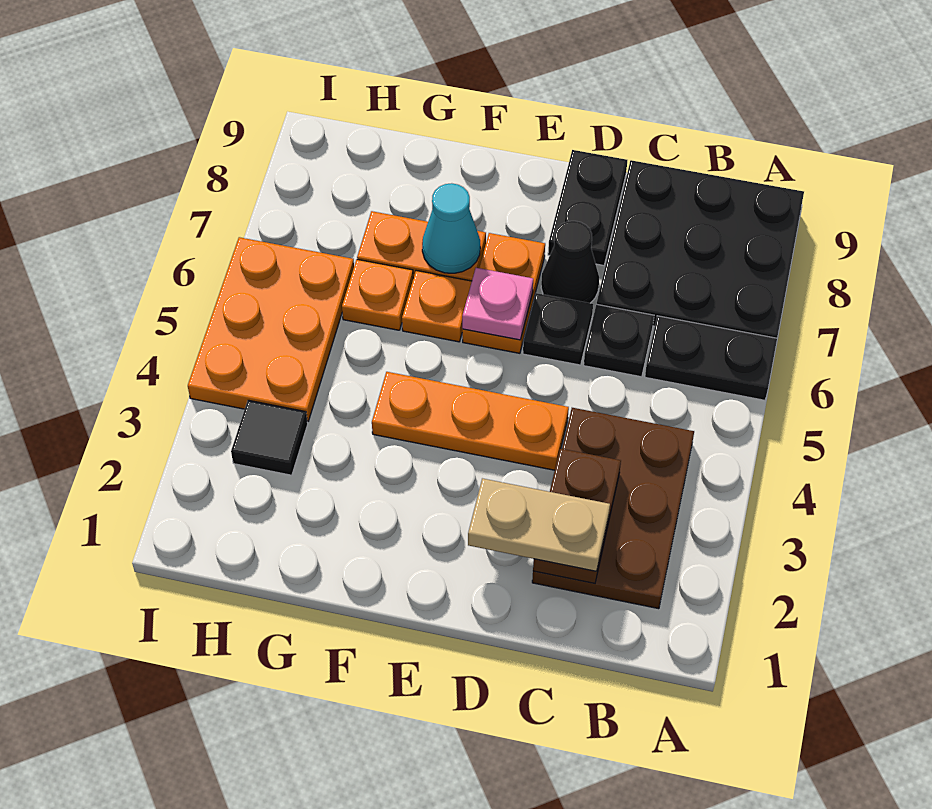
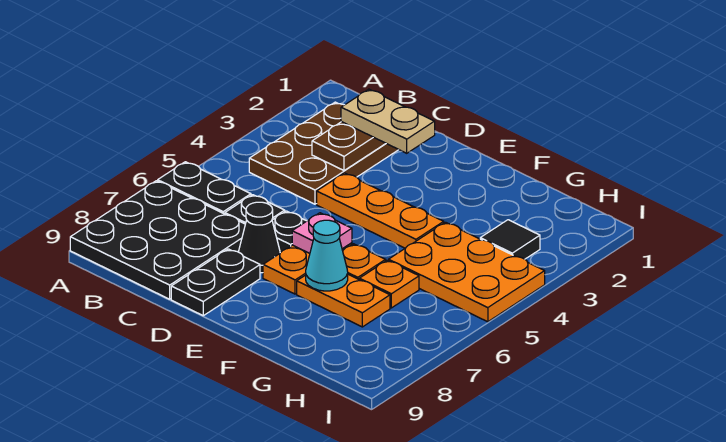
orange 2x3 plate [188,237,354,422] -> orange 2x3 plate turned to [389,222,545,322]

